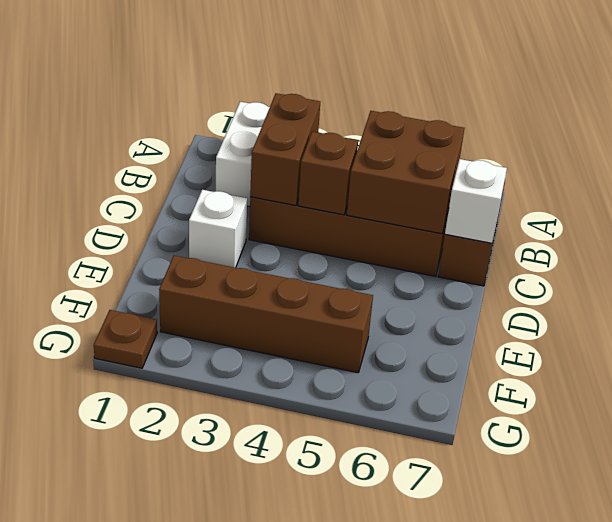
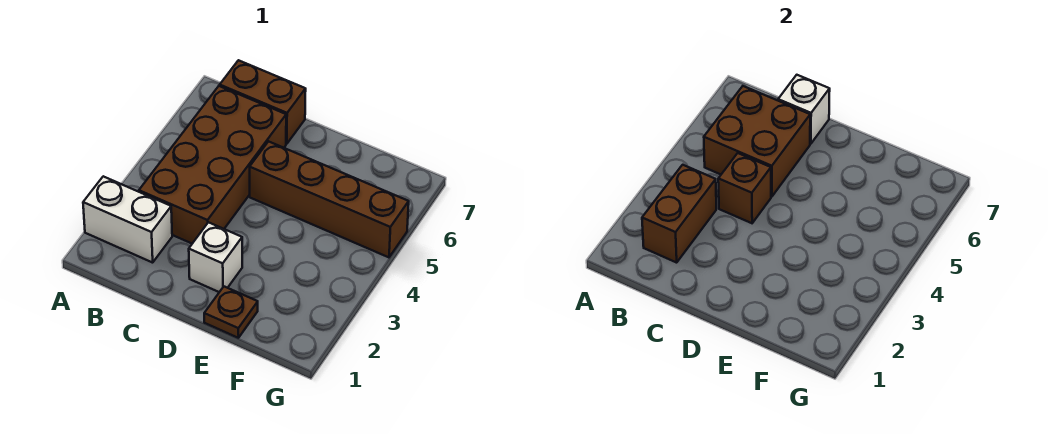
brown 1x2 brick [250,93,320,205] -> brown 1x2 brick turned to [642,165,716,263]
brown 1x4 brick [159,256,373,373] -> brown 1x4 brick turned to [250,141,409,257]
brown 1x1 plate [94,310,157,368] -> brown 1x1 plate moved to [204,287,258,338]

